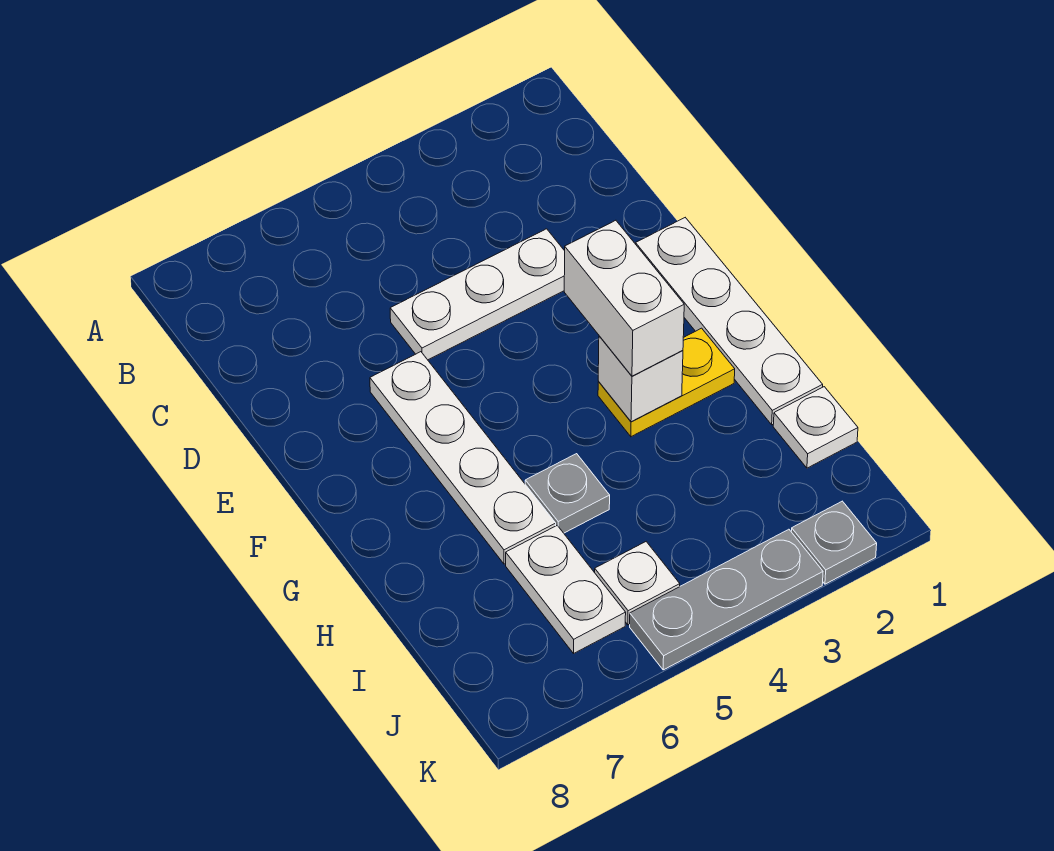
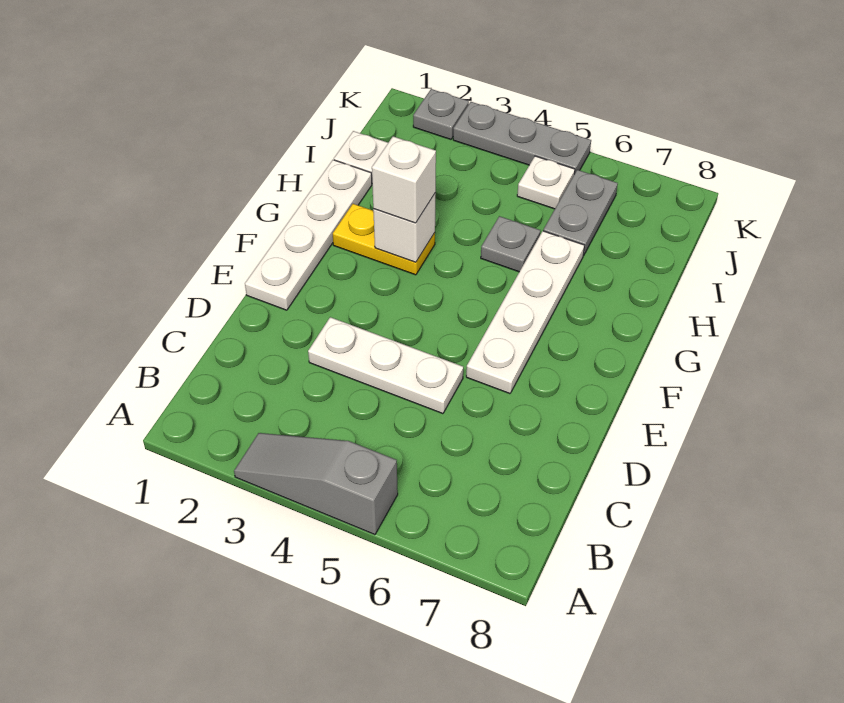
none -> grey 1x3 slope [234,433,398,535]
white 1x2 brick [564,220,684,376] -> white 1x1 brick [372,136,436,223]
white 1x2 plate [506,526,626,653] -> grey 1x2 plate [543,170,618,256]

